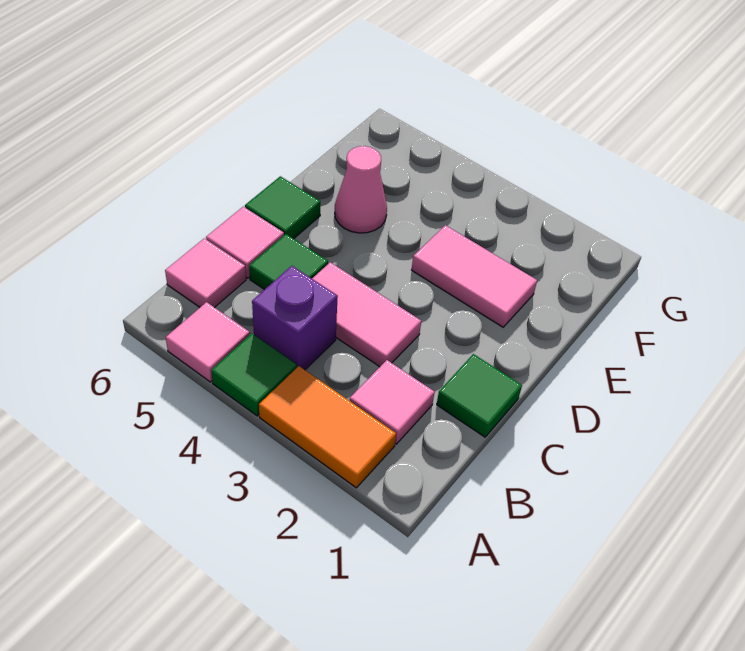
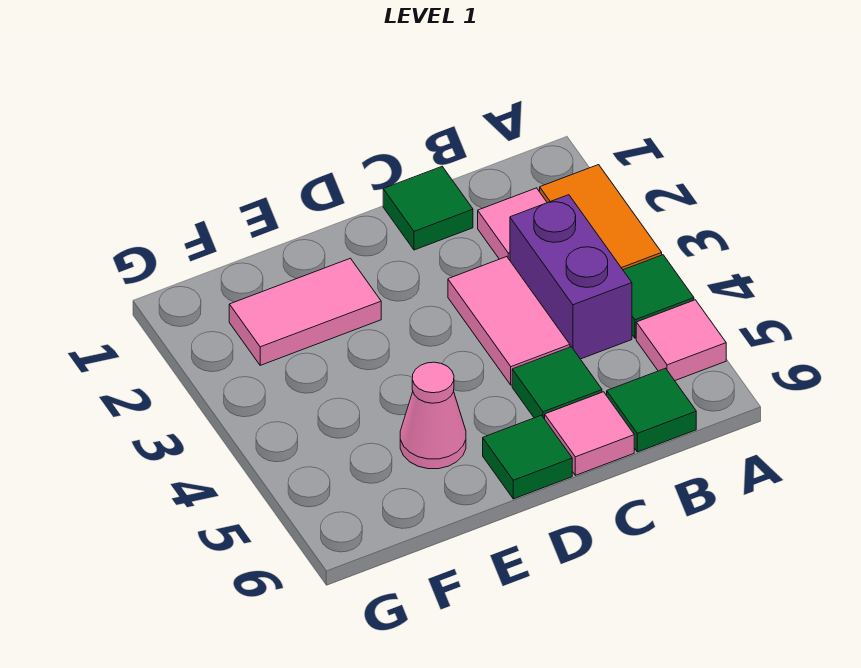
purple 1x1 brick [252,266,338,370] -> purple 1x2 brick [510,195,632,359]
pink 1x1 tile [165,238,246,308] -> green 1x1 tile [607,368,696,452]
pink 1x2 tile [412,225,537,327] -> pink 1x2 tile turned to [229,258,381,365]

